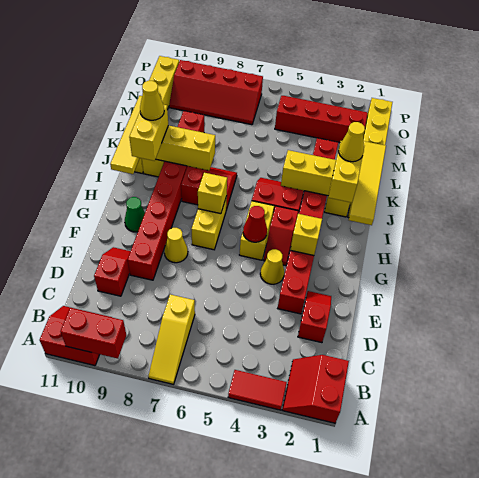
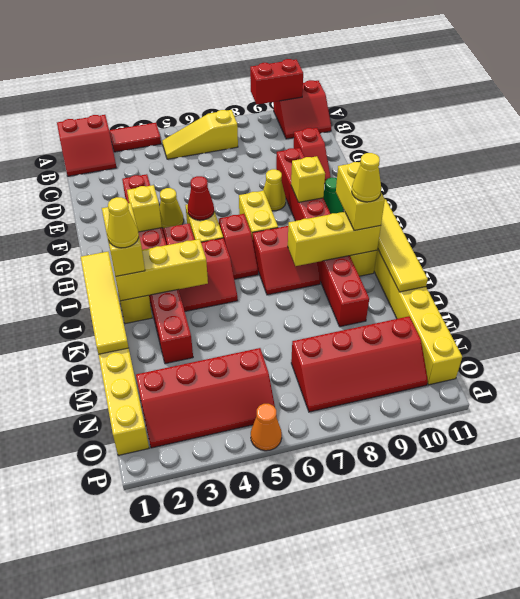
red 2x2 slope [282,355,349,423] -> red 2x2 slope turned to [57,115,116,176]
yellow 1x3 slope [148,295,195,384] -> yellow 1x3 slope turned to [162,110,238,159]
red 1x2 slope [298,291,331,343] -> red 1x2 slope moved to [219,214,258,279]
yellow 1x1 brick [198,173,227,214] -> yellow 1x1 brick moved to [291,156,325,202]
red 2x4 slope [169,60,263,125] -> red 2x4 slope turned to [291,316,428,412]
none -> orange 1x1 cone [251,404,282,451]

